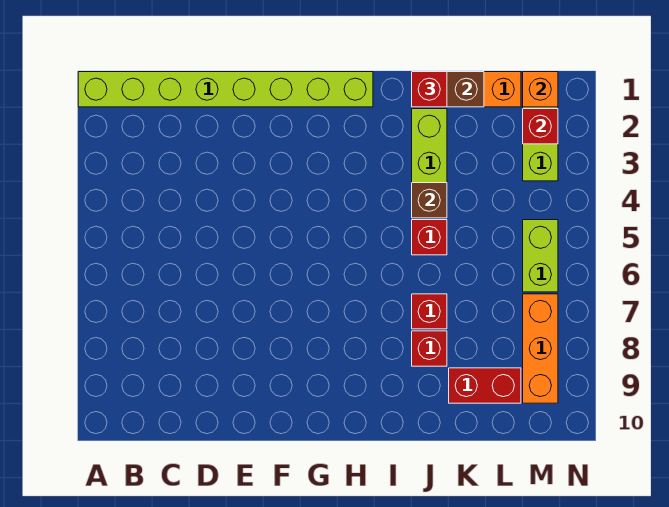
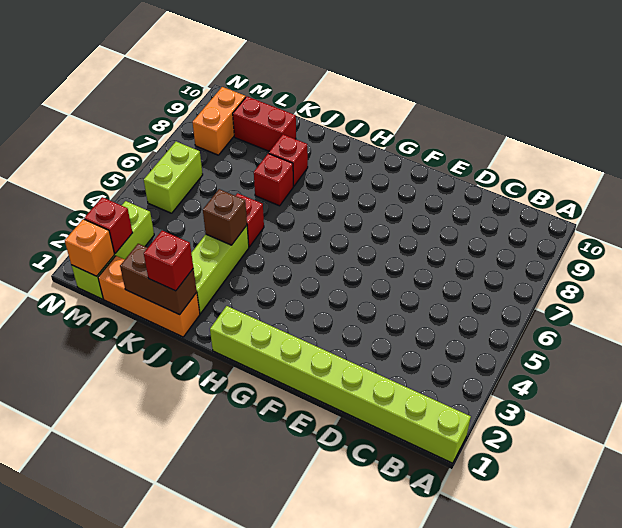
orange 1x3 brick [523,294,558,403] -> orange 1x2 brick [193,87,246,155]

